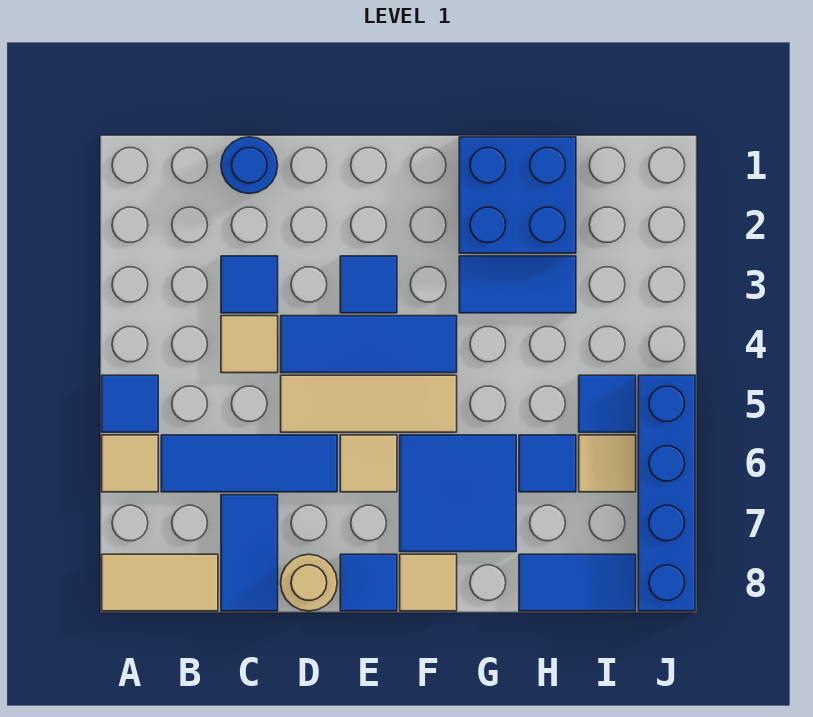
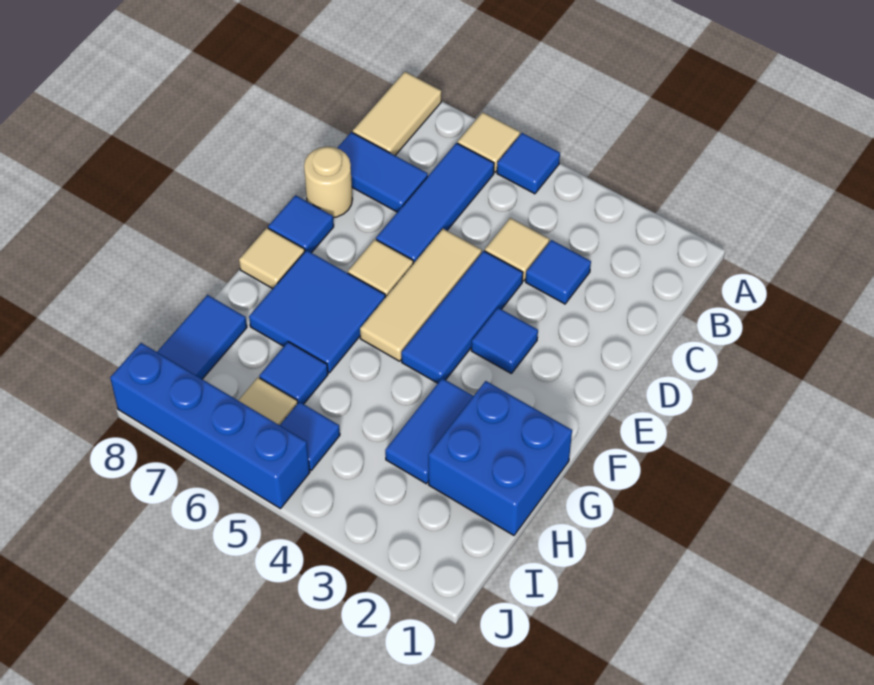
blue 1x1 round brick [221,137,278,194] -> none

